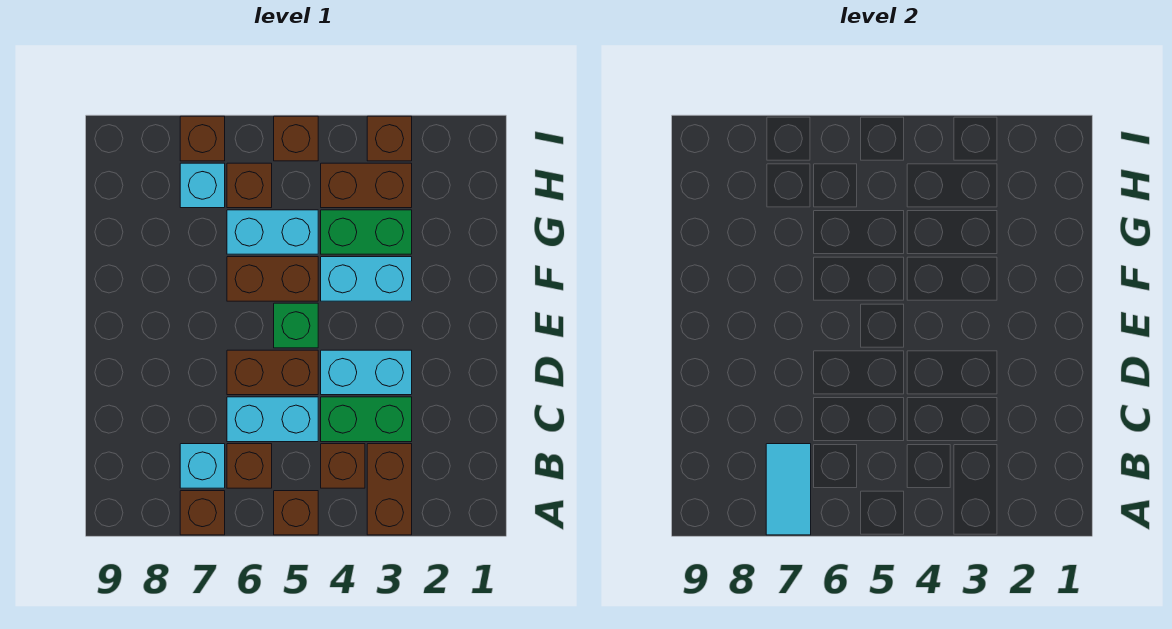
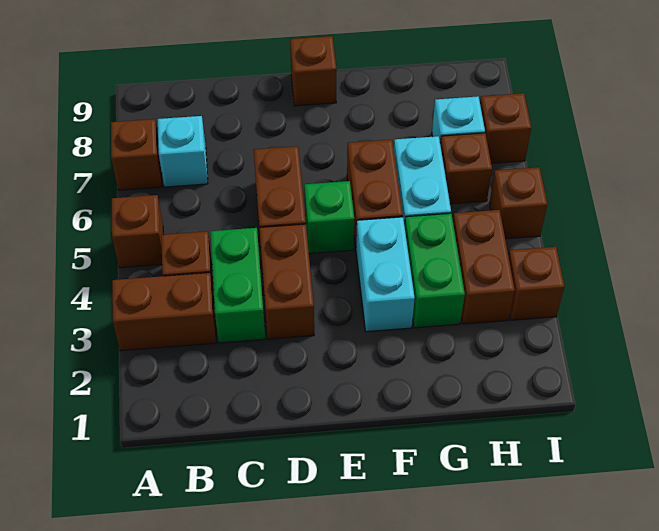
cyan 1x2 tile [766,444,811,535] -> none
brown 1x1 brick [227,444,272,488] -> brown 1x1 brick moved to [290,36,337,106]
cyan 1x2 brick [227,397,318,442] -> none
cyan 1x2 brick [321,350,412,395] -> brown 1x2 brick [259,224,314,339]

